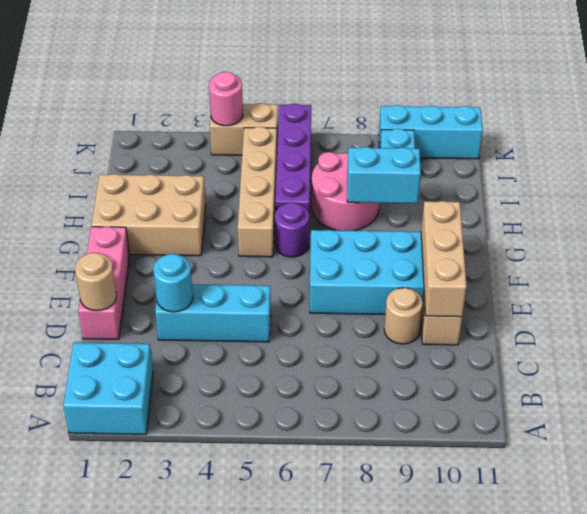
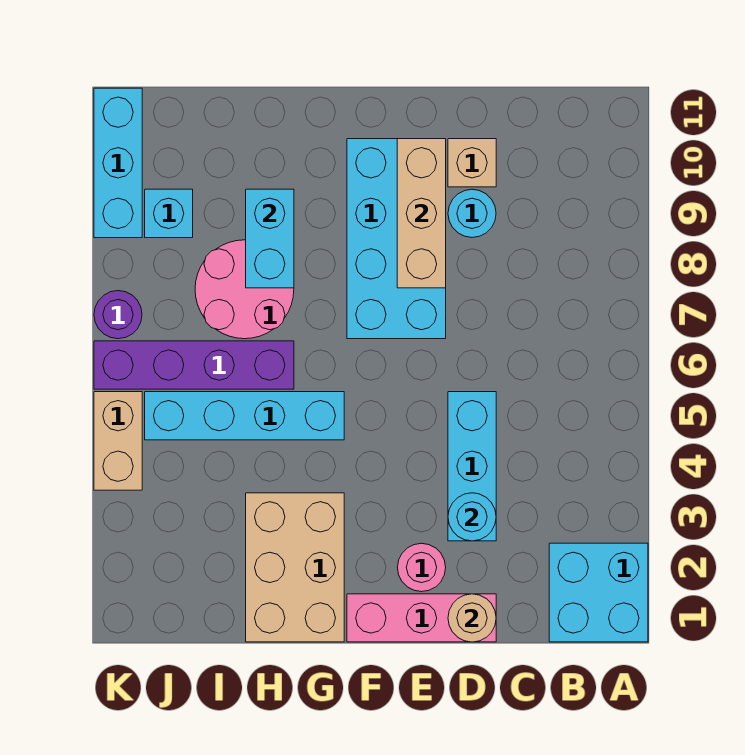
tan 1x1 round brick [384,288,423,344] -> cyan 1x1 round brick [448,189,496,237]
tan 1x3 brick [421,201,467,317] -> tan 1x3 brick turned to [397,139,446,288]
tan 1x4 brick [238,127,277,257] -> cyan 1x4 brick [145,392,344,440]
purple 1x1 round brick [275,203,309,257] -> purple 1x1 round brick moved to [94,291,142,339]
pink 1x1 round brick [209,72,243,126] -> pink 1x1 round brick moved to [398,543,446,592]

